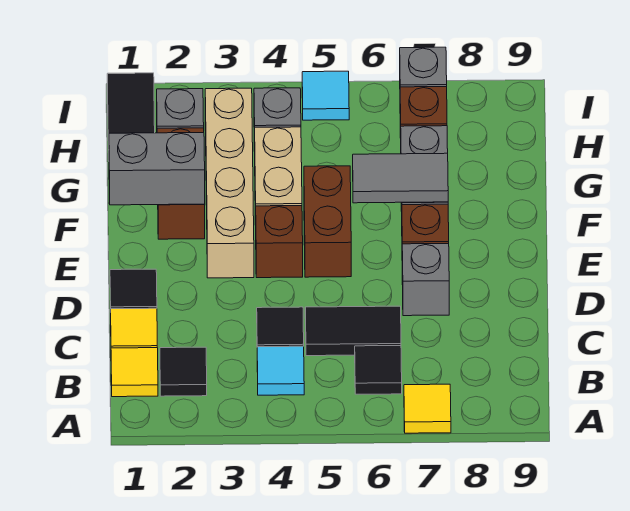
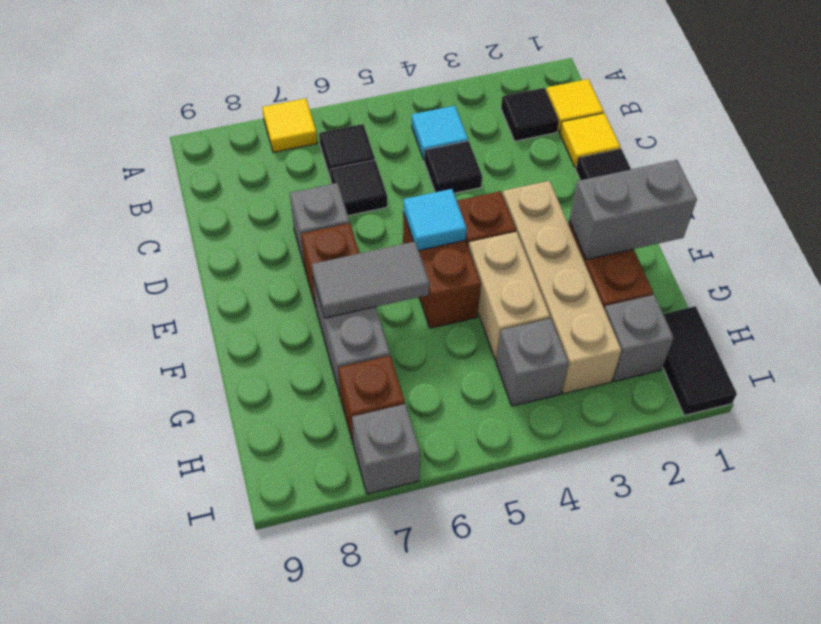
black 1x2 tile [305,306,401,356] -> black 1x1 tile [330,160,387,216]
cyan 1x1 tile [302,71,349,120] -> cyan 1x1 tile moved to [403,189,467,250]

